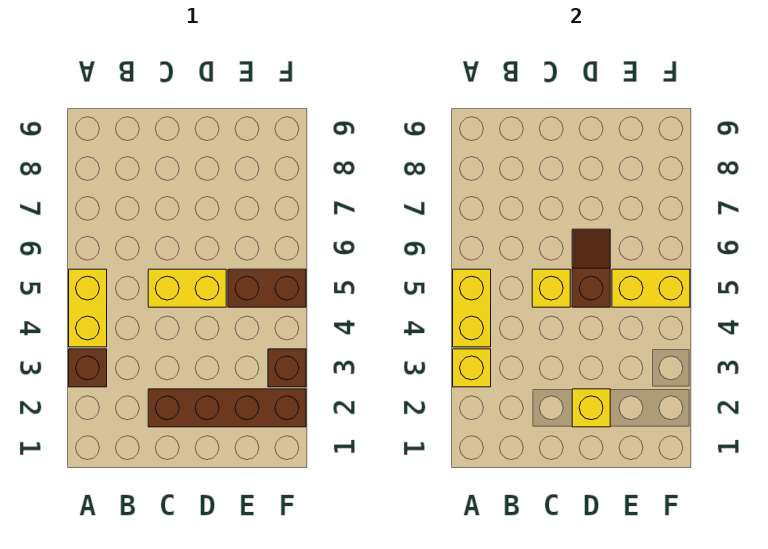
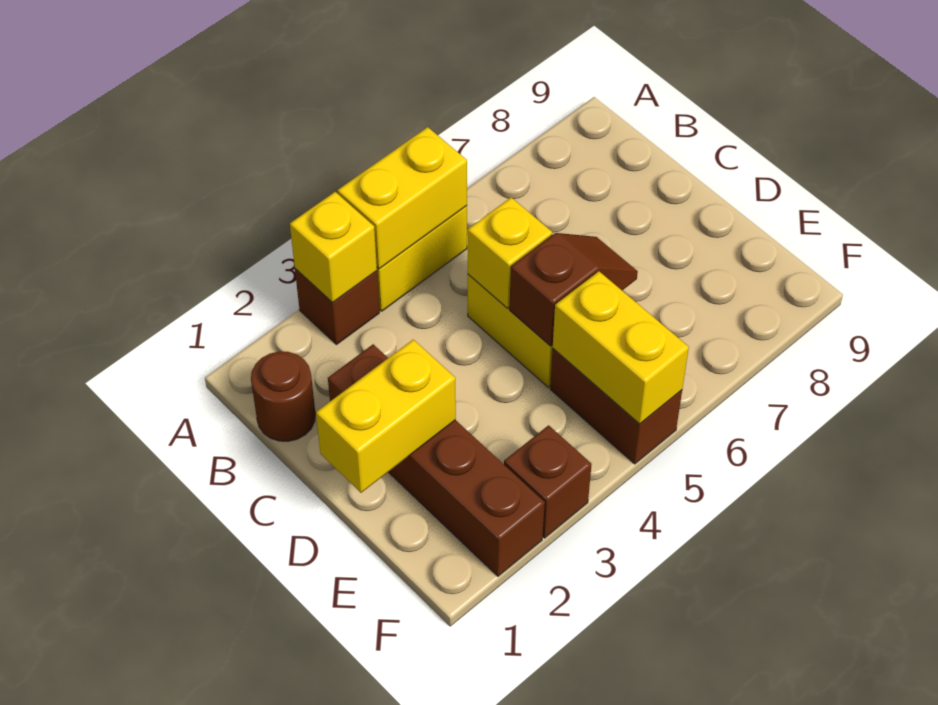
none -> brown 1x1 round brick [251,352,315,441]
yellow 1x1 brick [572,389,610,427] -> yellow 1x2 brick [316,340,456,493]

